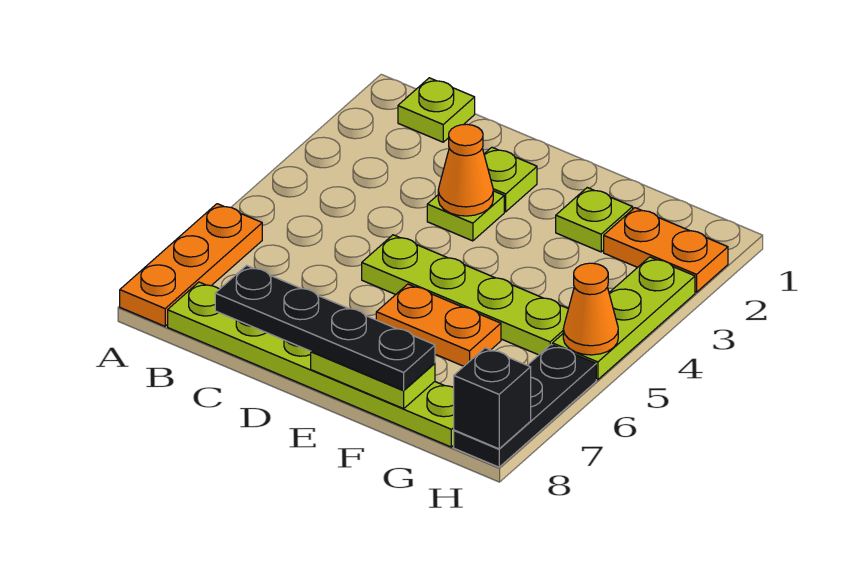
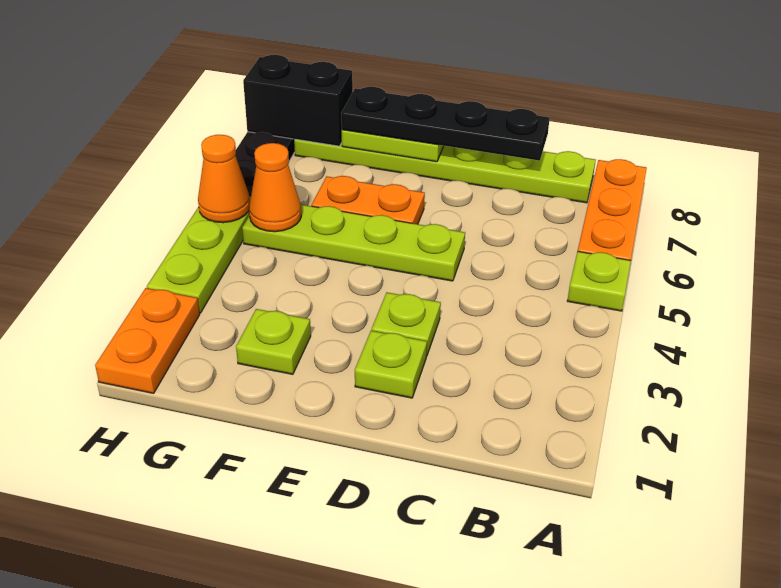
lime 1x1 plate [398,78,475,142] -> lime 1x1 plate moved to [567,251,631,311]
orange 1x1 cone [438,124,493,216] -> orange 1x1 cone moved to [249,143,301,232]
orange 1x2 plate [604,208,728,292] -> orange 1x2 plate turned to [95,288,200,393]
black 1x1 brick [454,348,531,449] -> black 1x2 brick [243,55,353,146]

